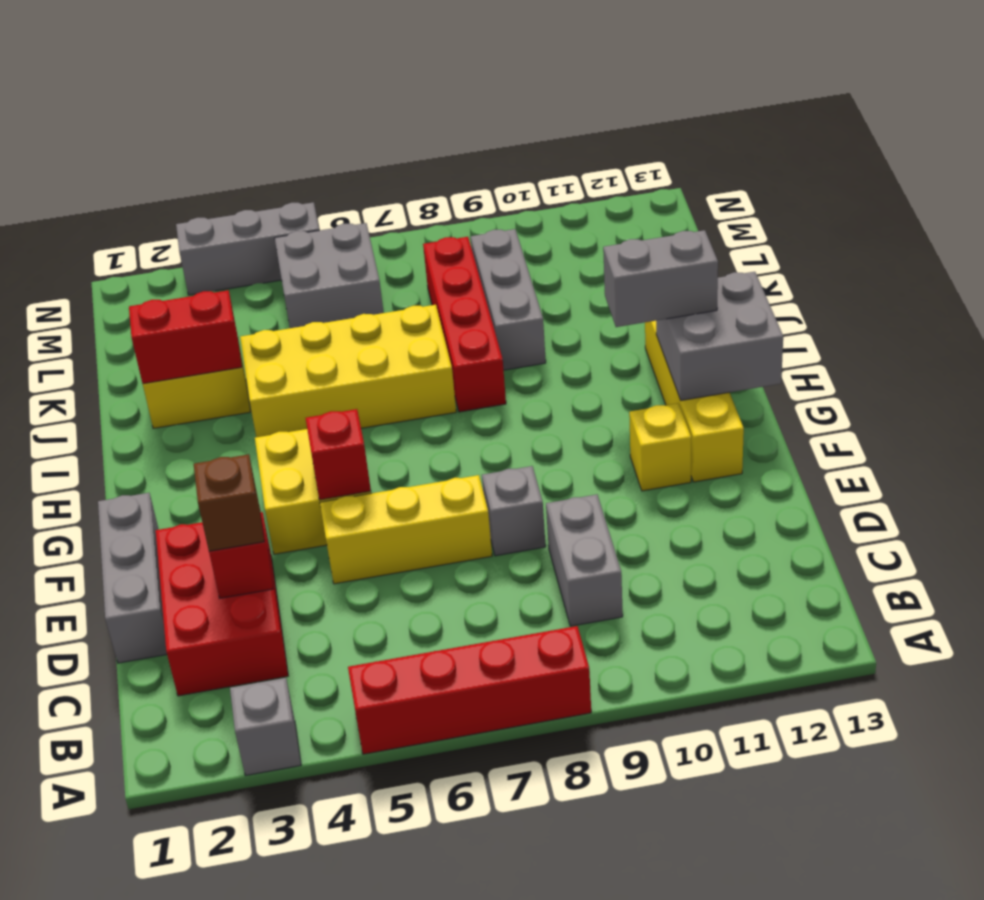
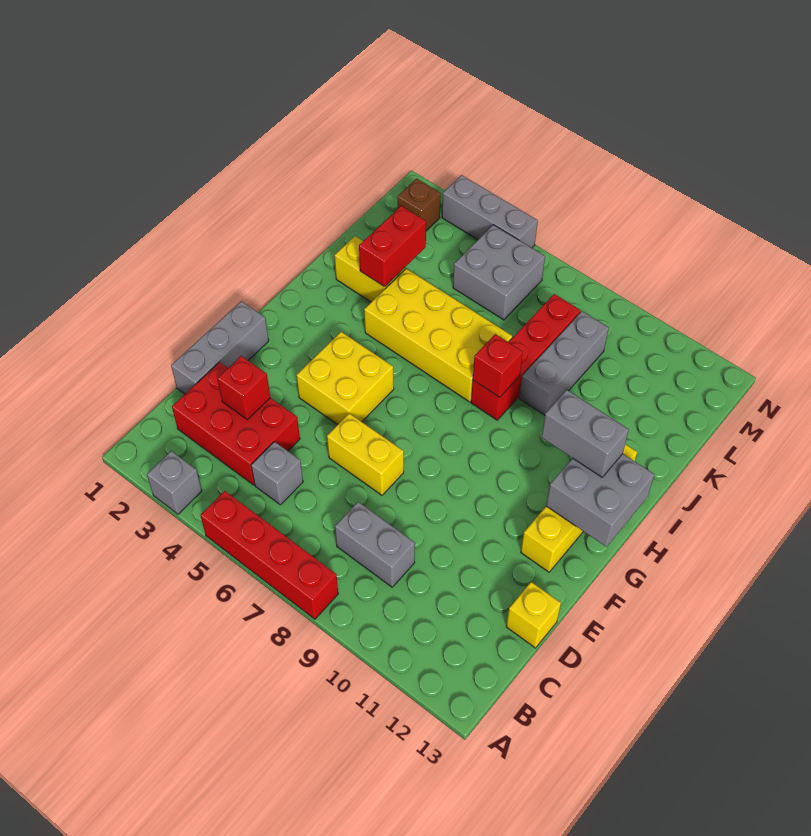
red 2x3 brick [156,512,288,696] -> red 2x3 brick turned to [172,362,300,485]
grey 1x2 brick [546,494,623,626] -> grey 1x2 brick turned to [335,502,415,587]
brown 1x1 brick [194,454,264,551] -> brown 1x1 brick moved to [397,179,441,231]
yellow 1x3 brick [320,475,492,584] -> yellow 1x2 brick [327,413,404,495]
grey 1x1 brick [482,466,546,556] -> grey 1x1 brick moved to [251,442,303,505]
red 1x1 brick [306,409,371,500] -> red 1x1 brick moved to [473,334,523,397]
yellow 1x1 brick [629,403,691,491] -> yellow 1x1 brick moved to [506,582,561,648]
red 1x2 brick [129,290,242,384] -> red 1x2 brick turned to [359,206,426,287]

